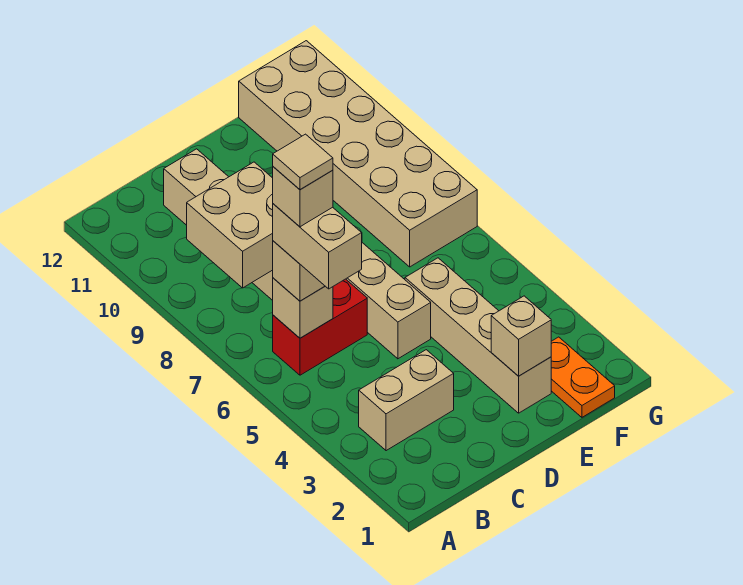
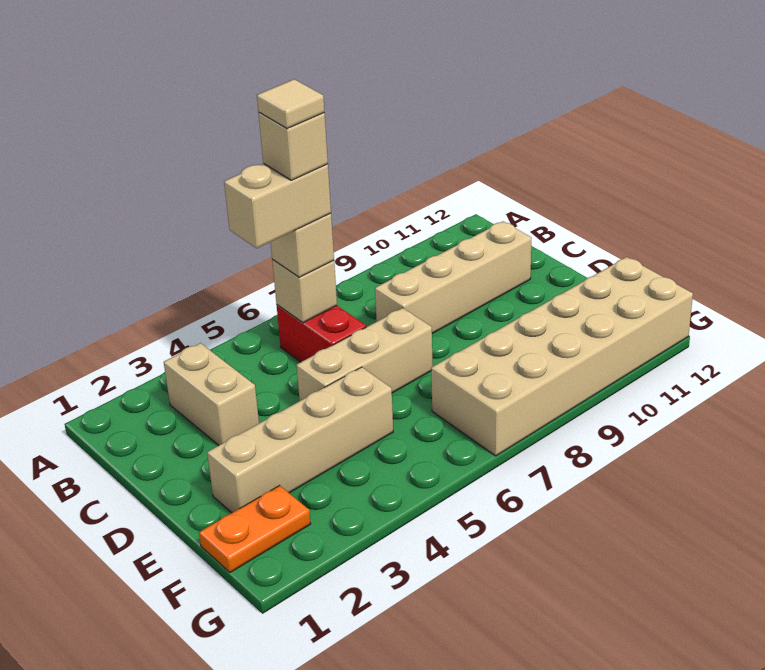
tan 2x2 brick [187,162,273,288] -> none
tan 1x1 brick [491,296,551,376] -> none

